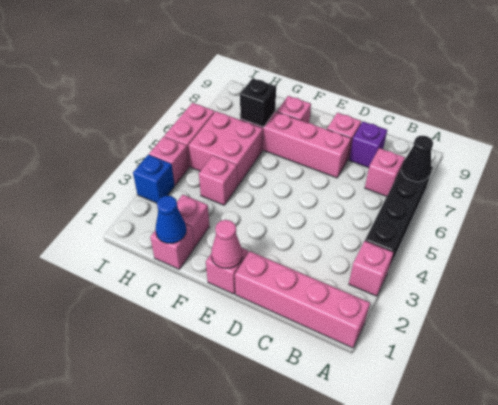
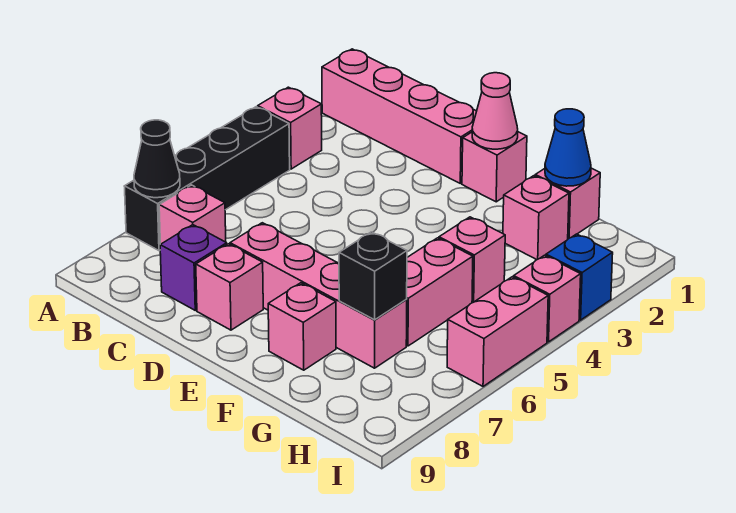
pink 2x2 brick [189,111,263,186] -> pink 1x2 brick [406,238,473,346]

